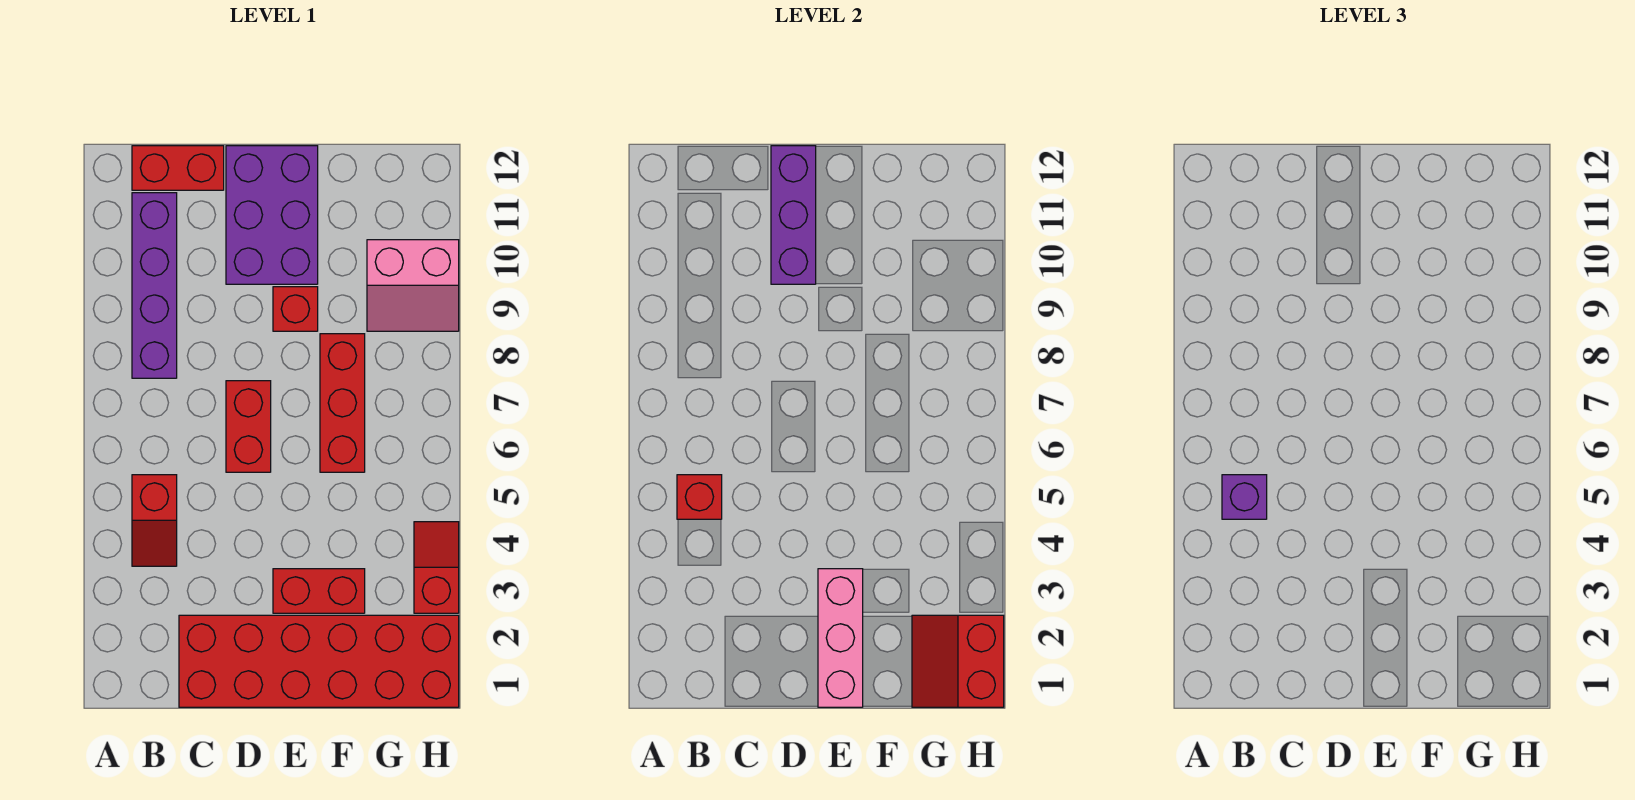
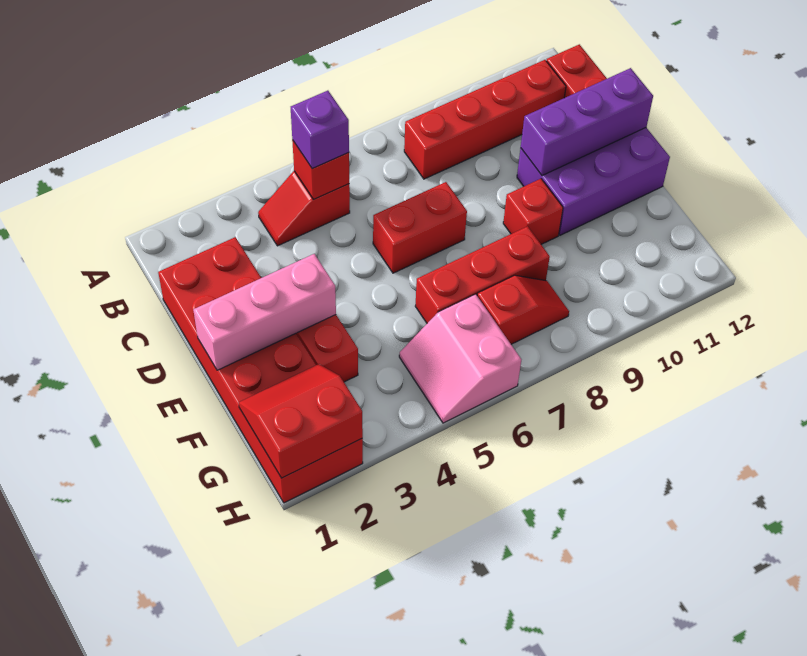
purple 1x4 brick [132,193,177,378] -> red 1x4 brick [404,60,566,179]
pink 2x2 slope [367,240,459,331] -> pink 2x2 slope moved to [399,294,521,423]
red 1x2 slope [414,522,459,613] -> red 1x2 slope moved to [477,275,569,344]

